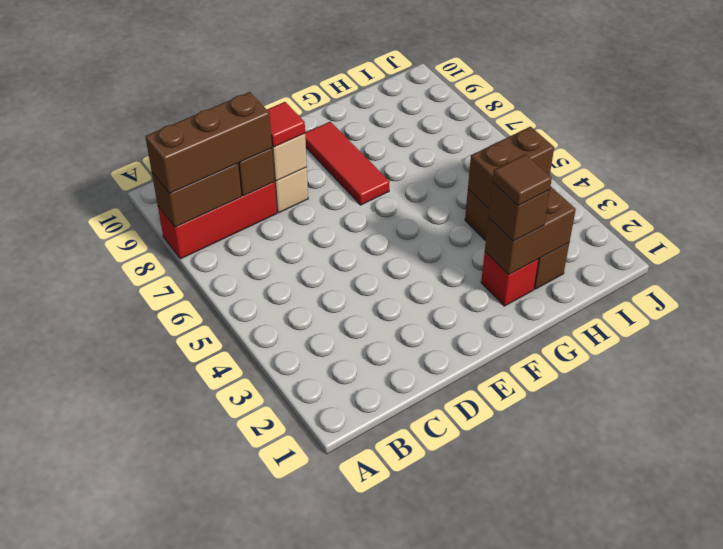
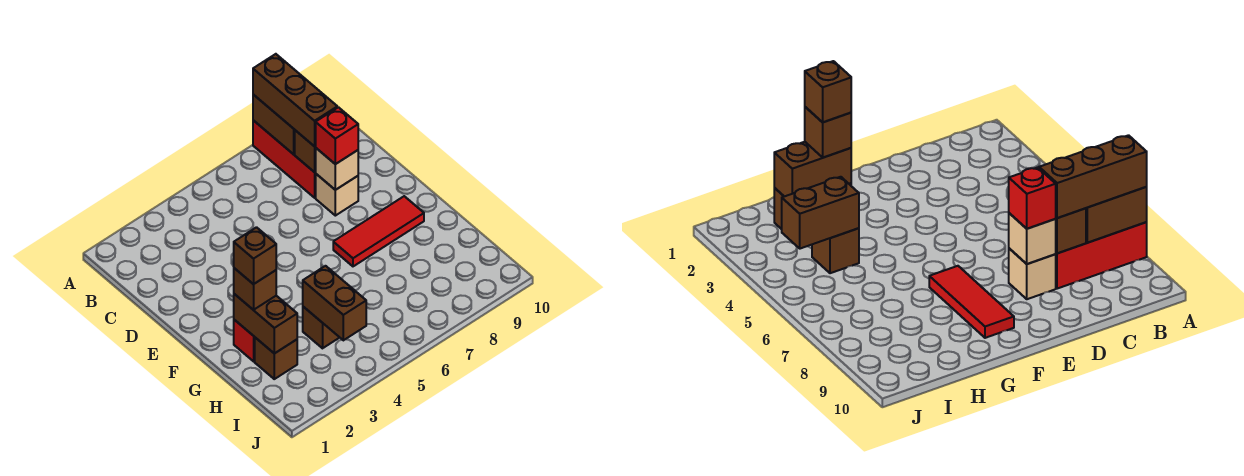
red 1x1 tile [267,102,305,147] -> red 1x1 brick [316,107,358,164]
brown 1x1 tile [492,154,552,206] -> brown 1x1 brick [234,227,276,284]

